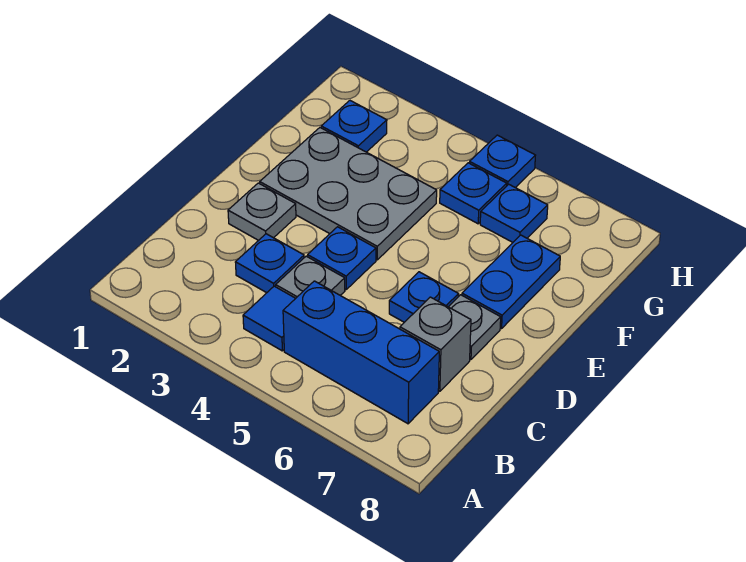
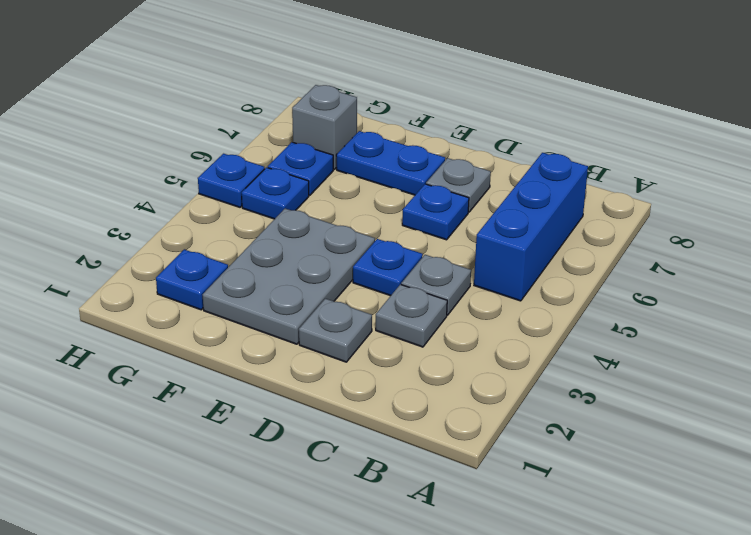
blue 1x1 tile [243,286,296,351] -> none
blue 1x1 plate [235,234,304,293] -> grey 1x1 plate [376,284,447,347]
grey 1x1 brick [400,297,471,391] -> grey 1x1 brick moved to [292,85,357,169]

